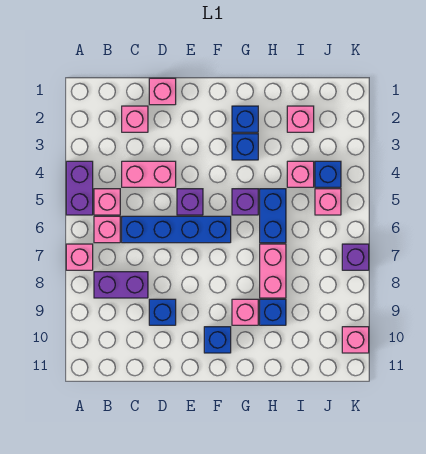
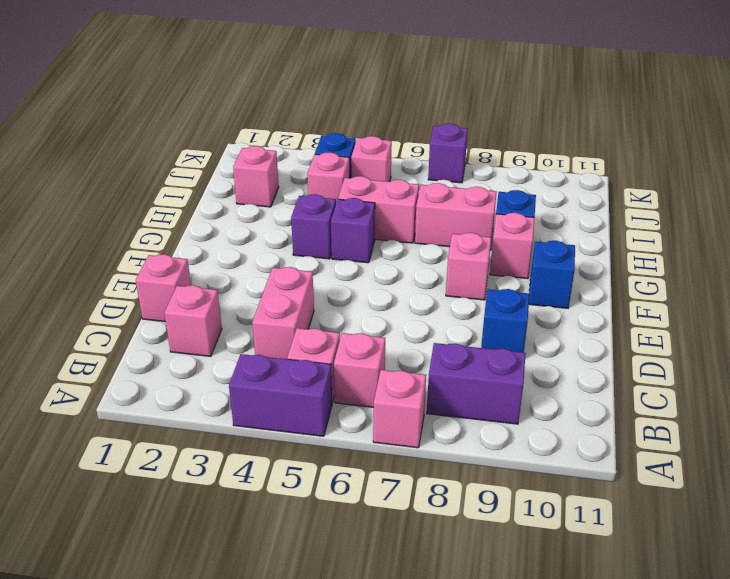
purple 1x2 brick [94,272,148,298] -> purple 1x2 brick turned to [427,343,526,424]
blue 1x4 brick [122,216,231,243] -> none
purple 1x1 brick [177,189,203,215] -> purple 1x1 brick moved to [291,194,336,259]
blue 1x1 brick [232,106,258,132] -> none
blue 1x1 brick [232,134,258,160] -> none
blue 1x2 brick [260,189,286,243] -> pink 1x2 brick [338,176,419,243]
pink 1x1 brick [342,327,369,353] -> pink 1x1 brick moved to [446,233,491,300]

